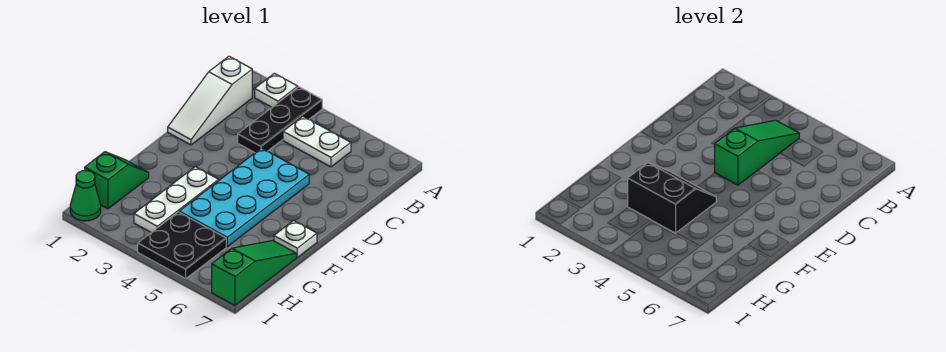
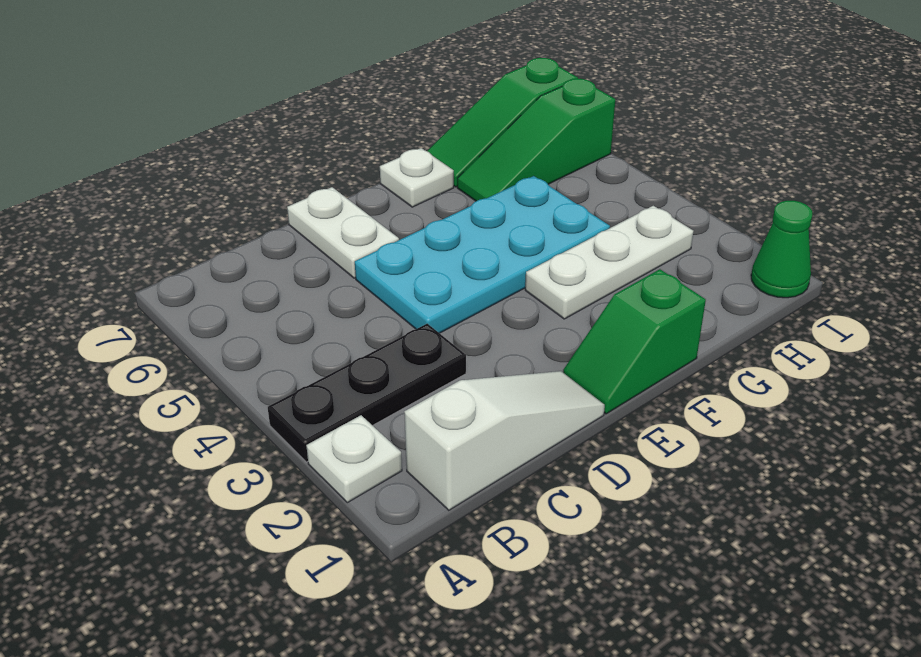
white 1x2 plate [283,116,351,167] -> white 1x2 plate moved to [287,187,399,278]
green 1x3 slope [715,120,799,185] -> green 1x3 slope moved to [457,79,615,201]
black 2x2 slope [628,163,716,233] -> none
green 1x2 slope [85,152,149,209] -> green 1x2 slope moved to [563,269,706,414]
black 2x2 plate [138,212,226,278] -> none

